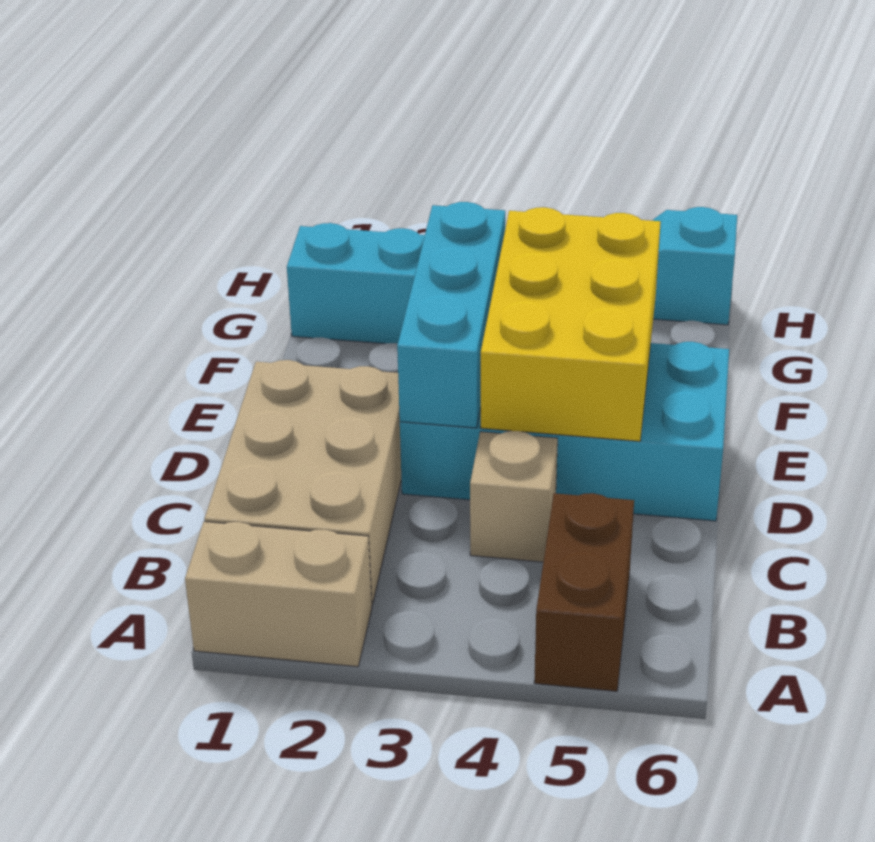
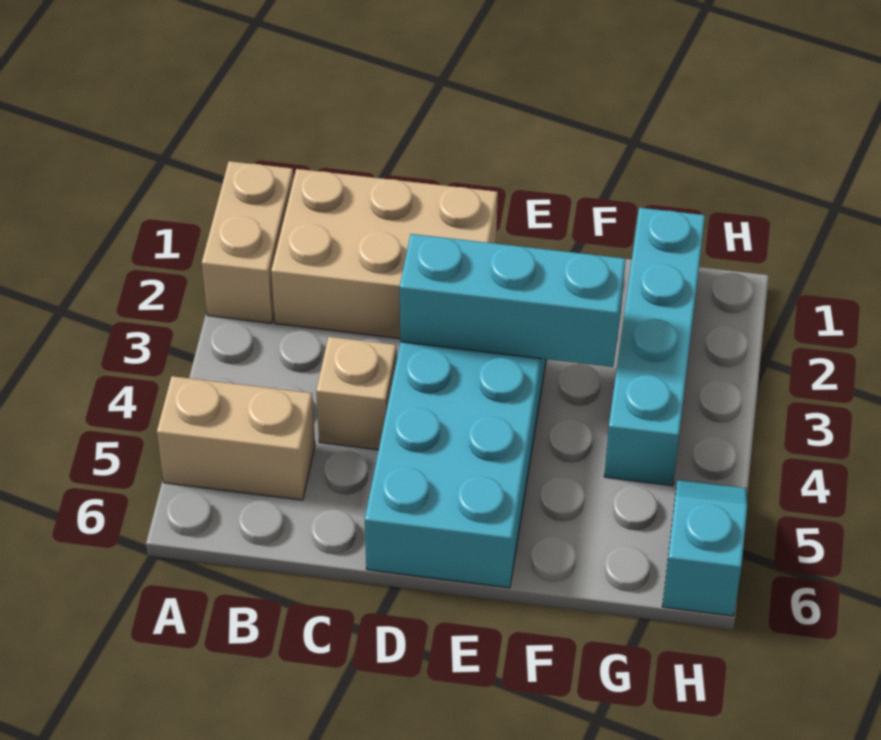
brown 1x2 brick [534,493,634,691] -> tan 1x2 brick [157,376,315,500]
yellow 2x3 brick [481,207,661,441] -> none

